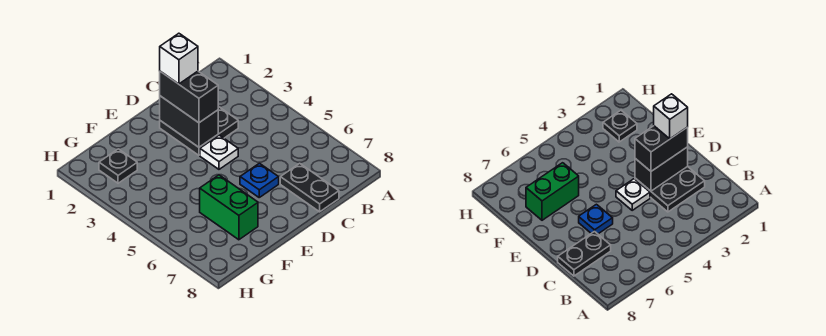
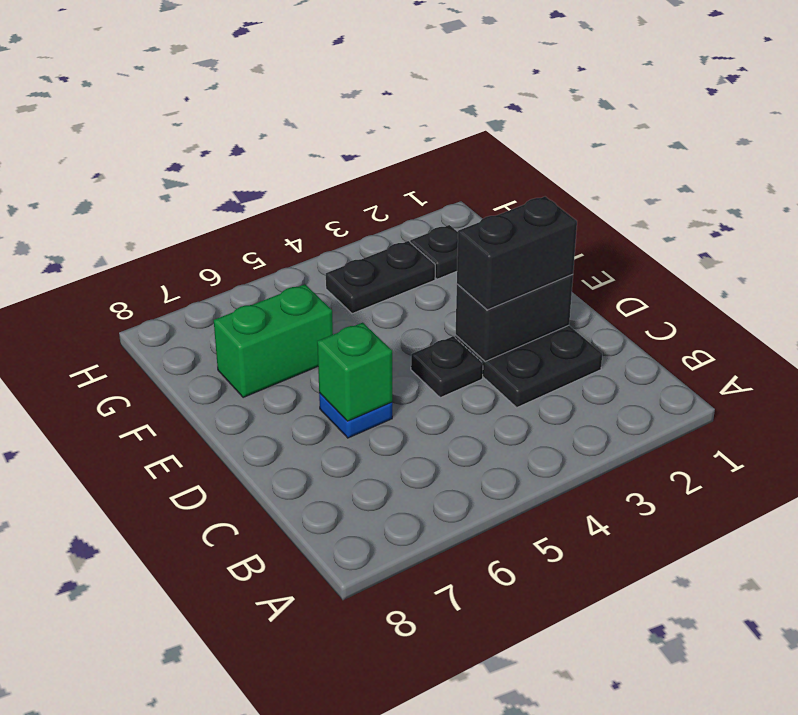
black 1x2 plate [280,163,339,212] -> black 1x2 plate moved to [326,241,435,314]
white 1x1 brick [160,33,198,84] -> none
white 1x1 plate [200,135,238,169] -> black 1x1 plate [411,336,483,397]
none -> green 1x1 brick [317,323,392,421]

